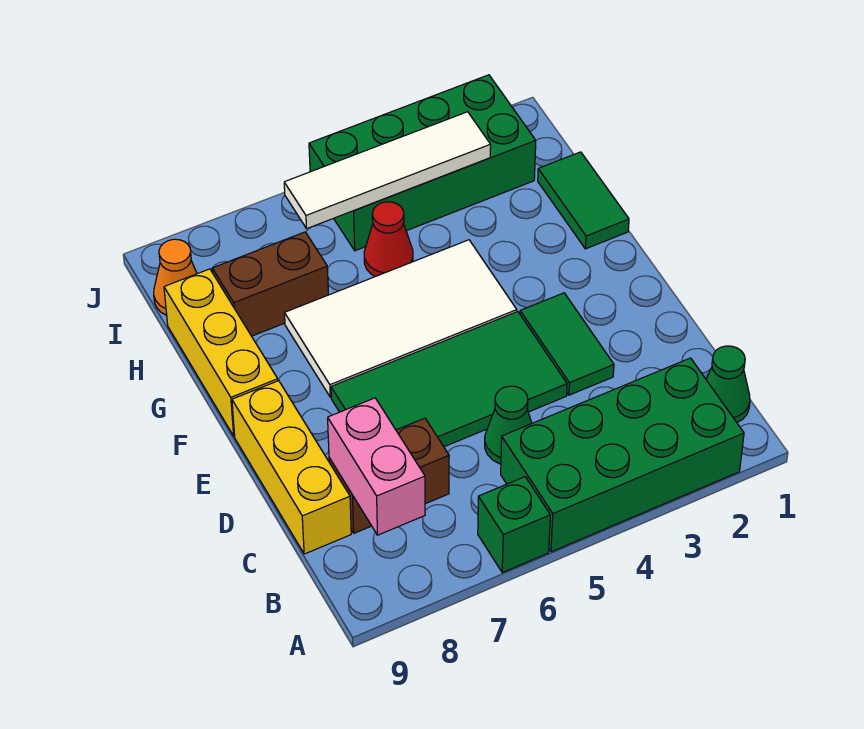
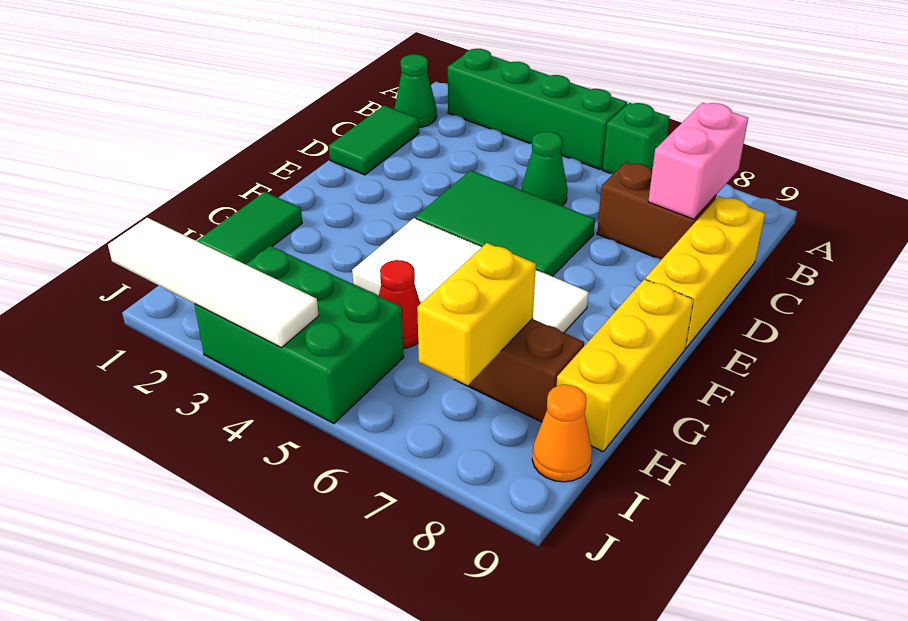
green 2x4 brick [501,358,744,552] -> green 1x4 brick [448,49,627,170]
green 1x2 tile [520,293,614,395] -> green 1x2 tile moved to [329,105,419,175]
green 2x4 tile [331,312,567,447] -> green 2x3 tile [415,170,595,276]
none -> yellow 1x2 brick [417,243,536,386]
green 2x4 brick [309,75,536,251] -> green 2x3 brick [194,246,404,424]
white 1x4 tile [284,112,491,228] -> white 1x4 tile moved to [108,218,319,348]

